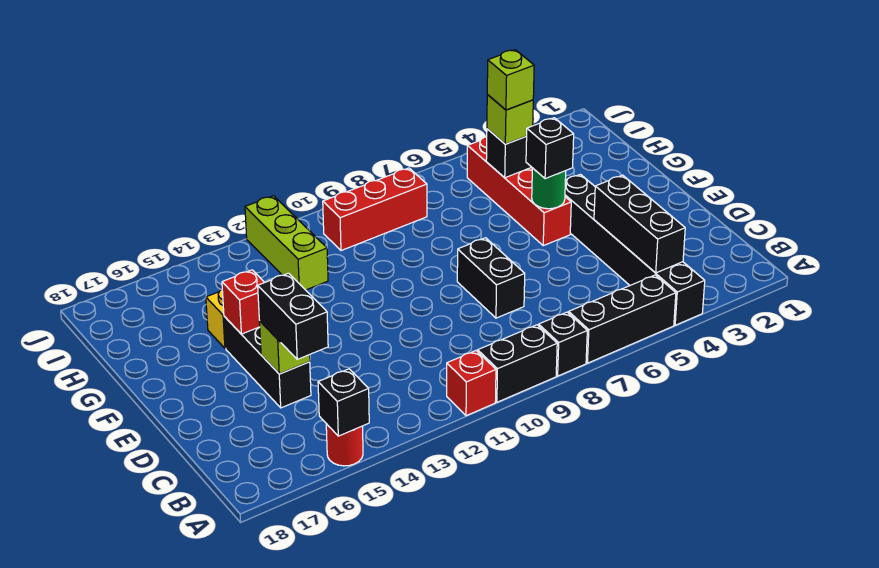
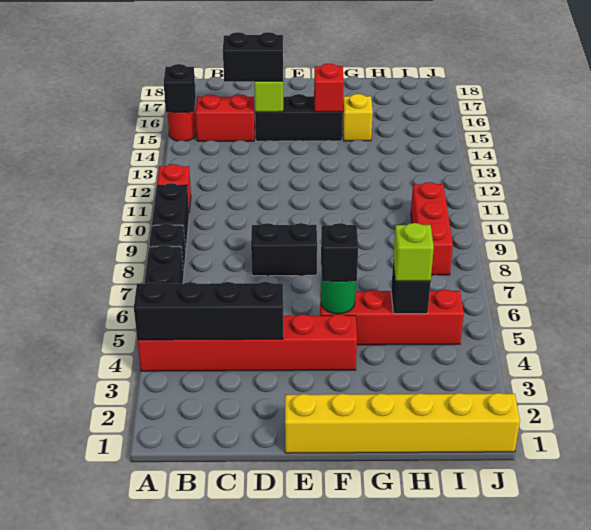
black 1x6 brick [565,174,705,325] -> red 1x6 brick [137,314,357,371]
black 1x3 brick [594,175,685,273] -> black 1x4 brick [134,282,283,340]
none -> red 1x2 brick [196,94,255,141]
none -> yellow 1x6 brick [285,393,520,453]
lime 1x1 brick [487,50,534,110] -> none
lime 1x3 brick [245,196,328,290] -> none

